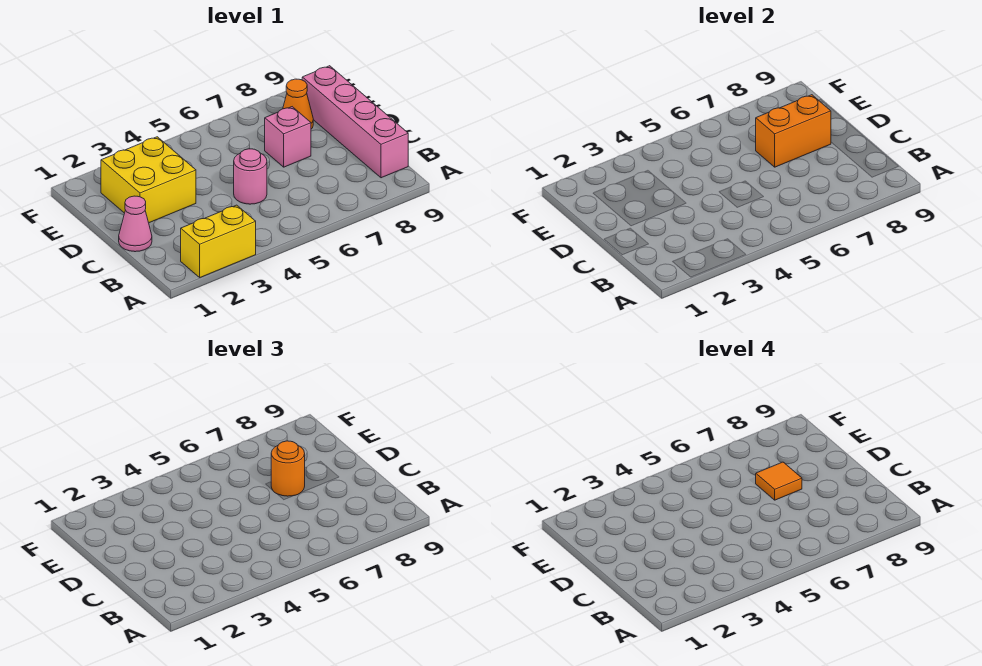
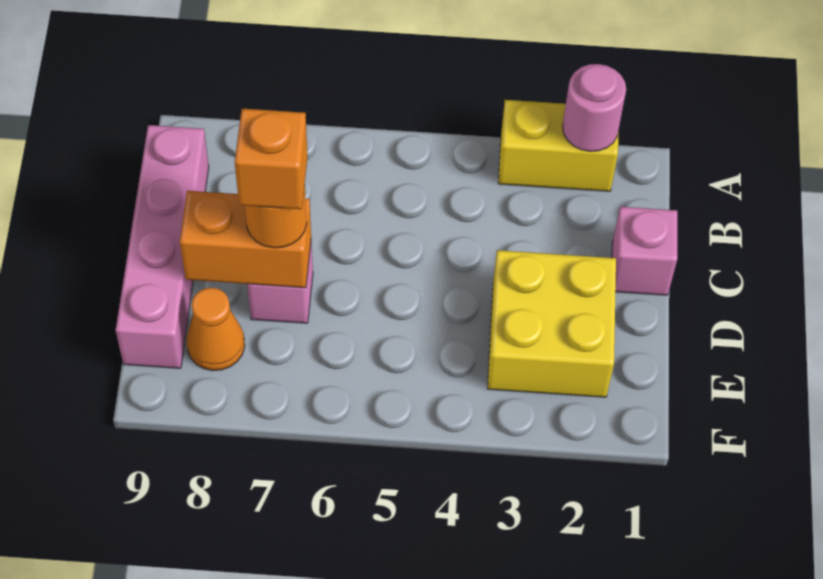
pink 1x1 cone [119,196,152,252] -> pink 1x1 brick [612,207,677,295]
pink 1x1 round brick [234,149,267,204] -> pink 1x1 round brick moved to [563,64,626,151]
orange 1x1 tile [756,462,802,500] -> orange 1x1 brick [235,109,308,209]

